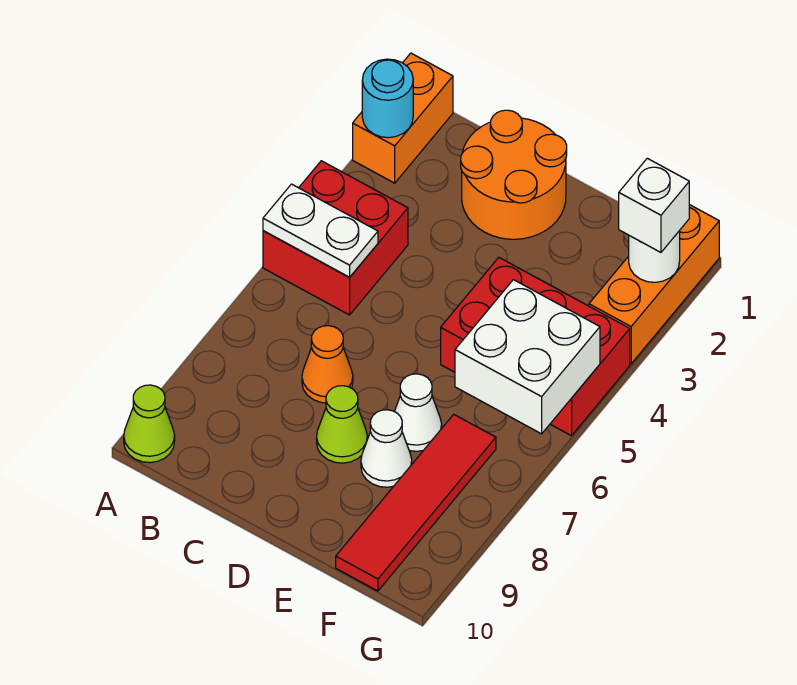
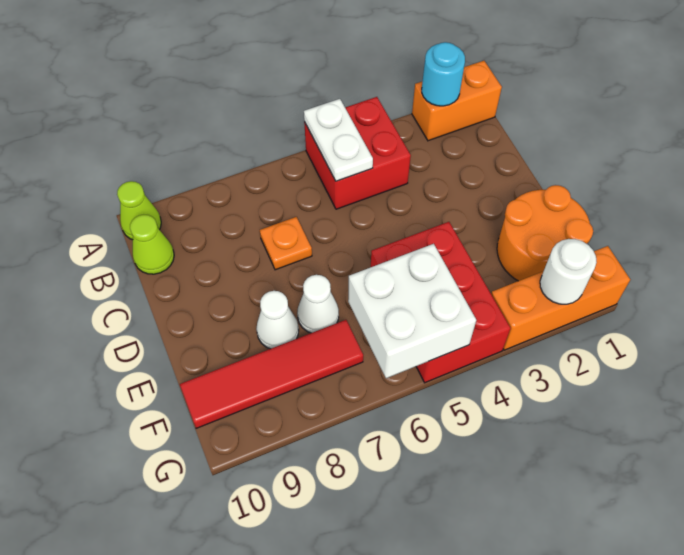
orange 2x2 round brick [461,110,567,239] -> orange 2x2 round brick moved to [497,185,593,281]
orange 1x1 cone [302,326,353,403] -> orange 1x1 plate [260,217,312,270]
lime 1x1 cone [317,386,367,463] -> lime 1x1 cone moved to [130,215,174,274]
white 1x1 brick [619,158,689,252] -> none

